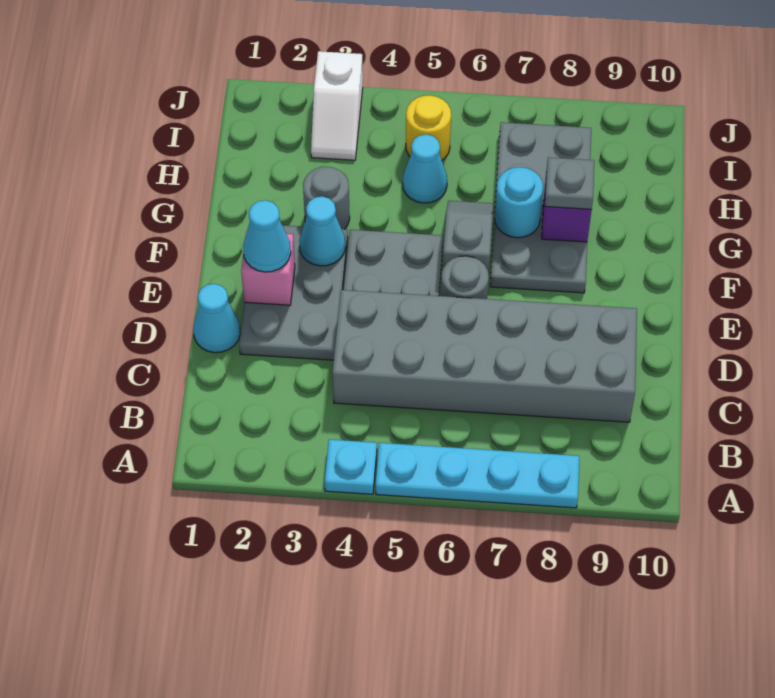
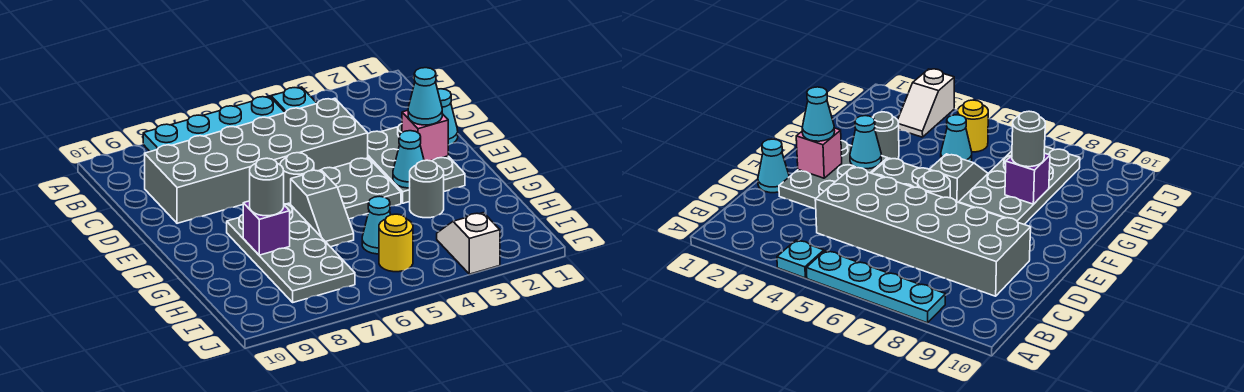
cyan 1x1 round brick [495,167,543,238] -> none
grey 1x1 plate [545,157,594,209] -> grey 1x1 round brick [250,158,284,216]

